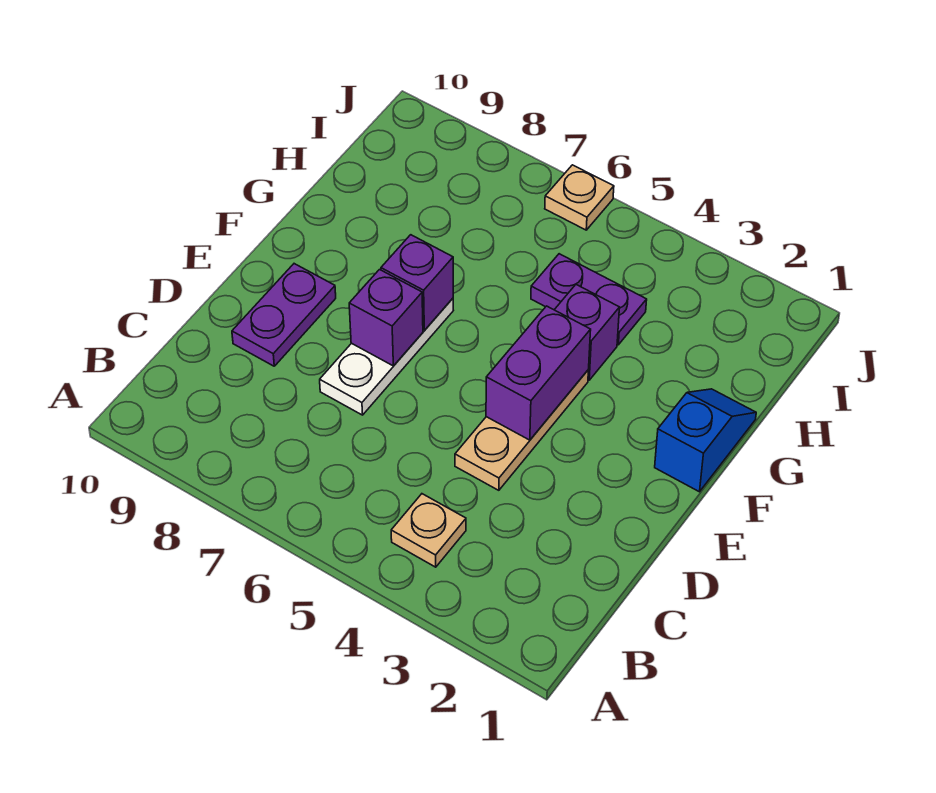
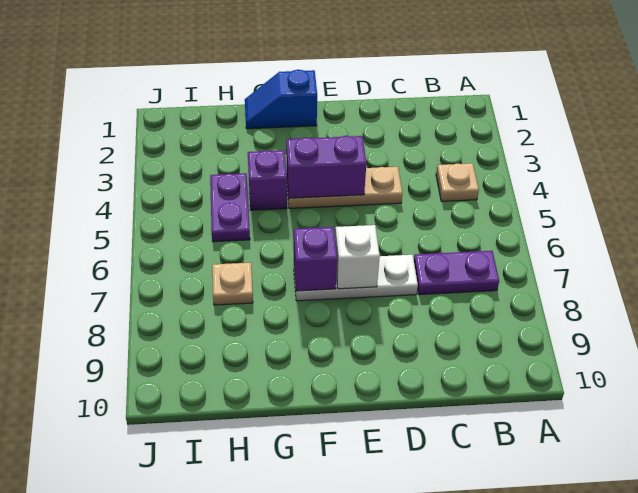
purple 1x2 plate [232,264,336,366] -> purple 1x2 plate moved to [414,251,499,295]
purple 1x1 brick [349,270,423,366] -> white 1x1 brick [335,225,380,289]
tan 1x1 plate [545,165,614,230] -> tan 1x1 plate moved to [212,263,253,305]

